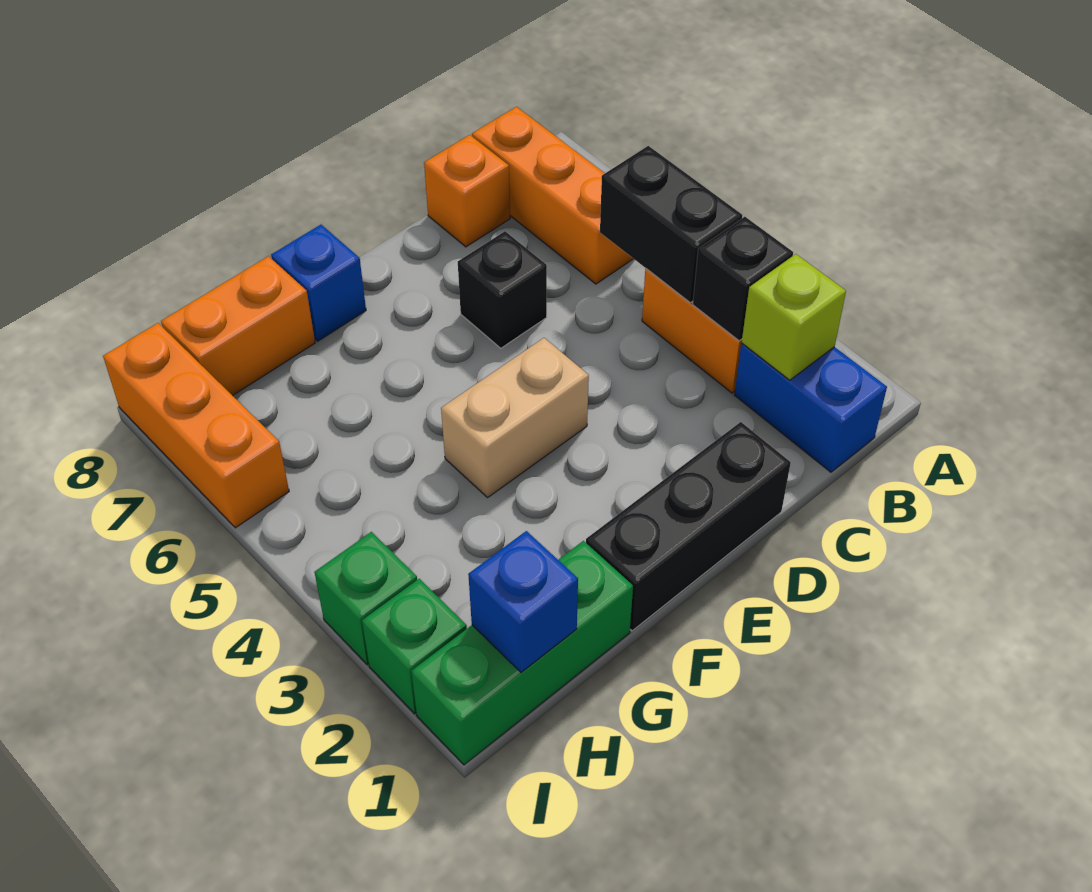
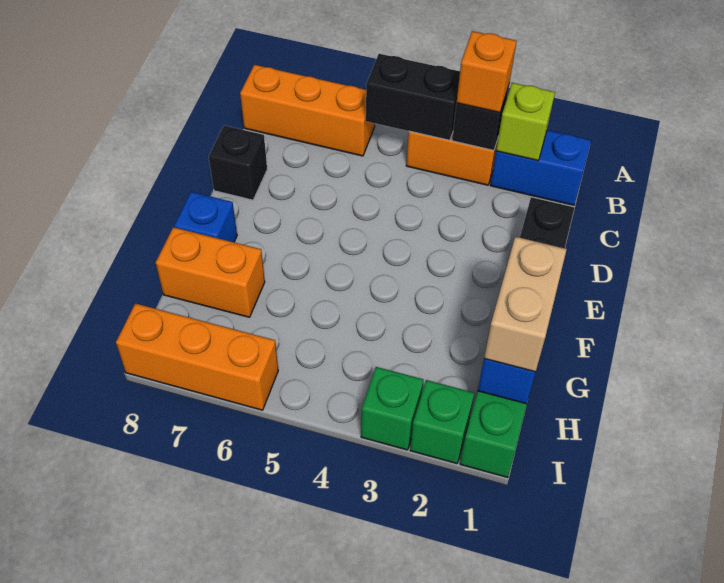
orange 1x1 brick [424,135,510,247] -> orange 1x1 brick moved to [457,31,516,113]
black 1x1 brick [458,231,547,348] -> black 1x1 brick moved to [209,126,267,200]
tan 1x2 brick [441,338,589,497] -> tan 1x2 brick moved to [484,237,567,372]
orange 1x2 brick [161,256,315,396] -> orange 1x2 brick turned to [156,227,265,317]

